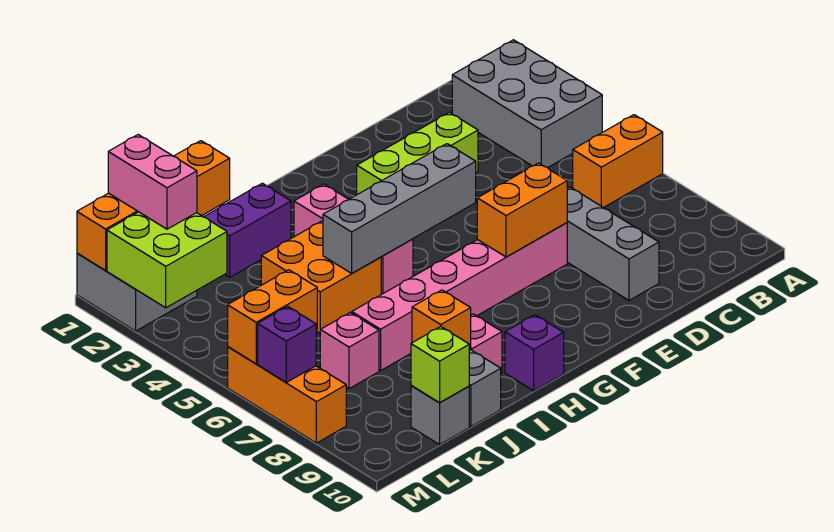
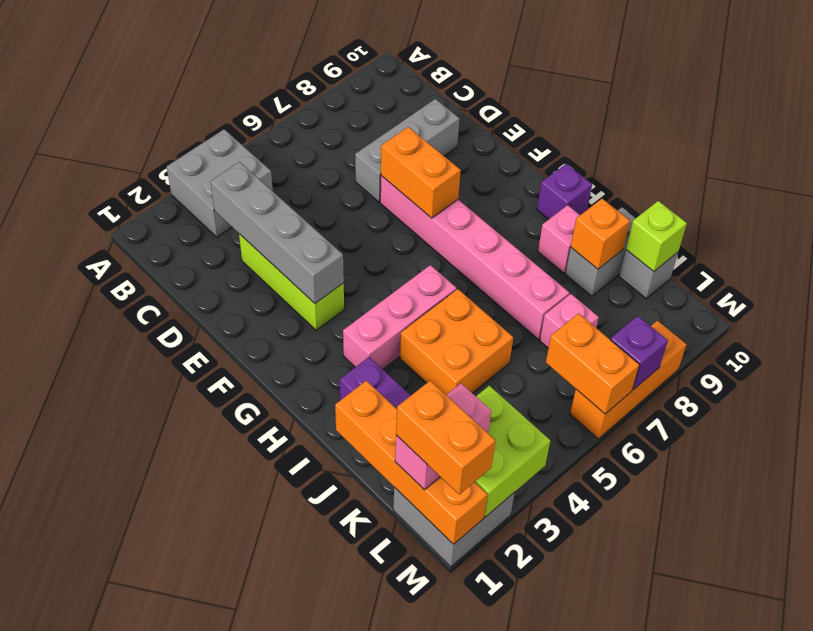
grey 2x3 brick [452,40,602,168] -> grey 2x2 brick [167,129,273,237]
orange 1x2 brick [573,115,663,208] -> orange 1x2 brick moved to [396,381,496,494]
grey 1x4 brick [323,144,476,273] -> grey 1x4 brick moved to [210,162,344,303]

